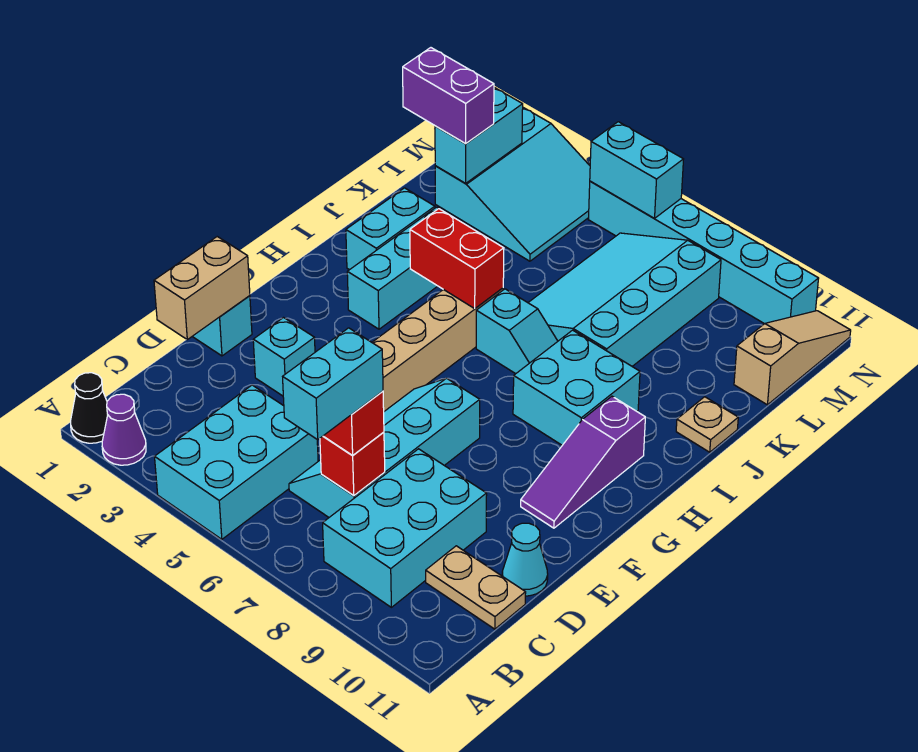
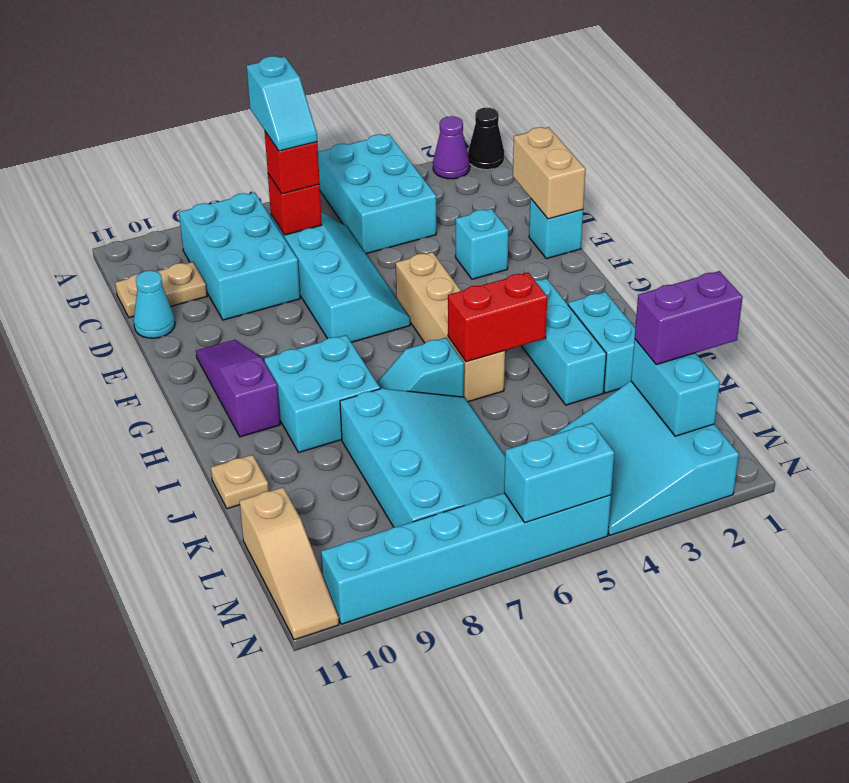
cyan 1x2 brick [283,328,383,440] -> cyan 1x2 slope [247,56,317,151]

